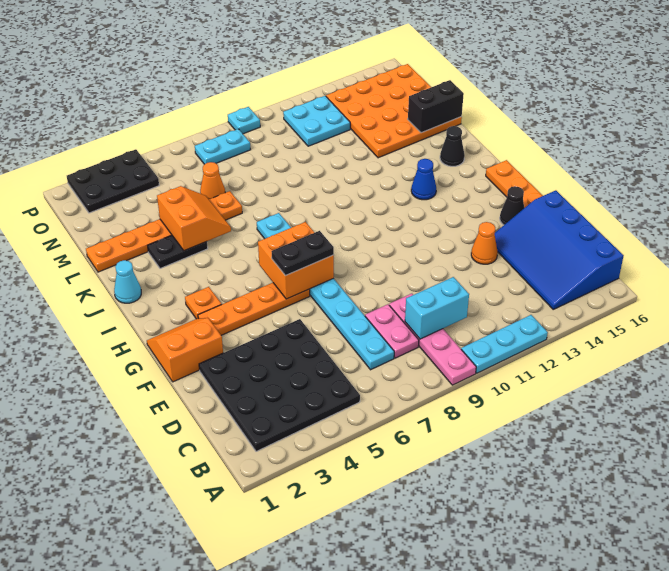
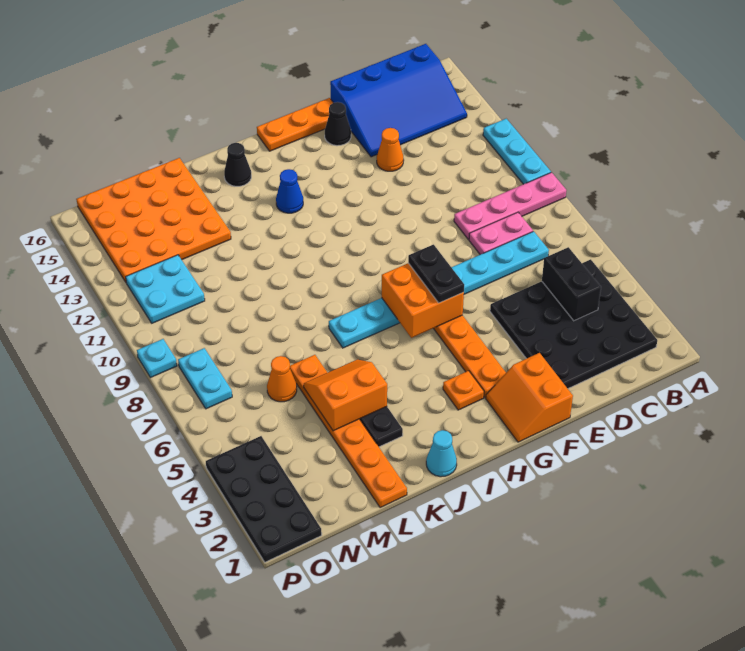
cyan 1x2 brick [405,277,469,339] -> none
black 1x2 brick [408,80,464,133] -> black 1x2 brick moved to [542,247,601,321]
black 2x3 plate [67,149,159,213] -> black 2x4 plate [206,436,322,562]

